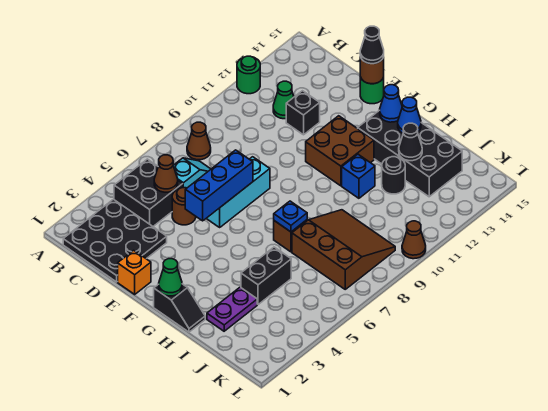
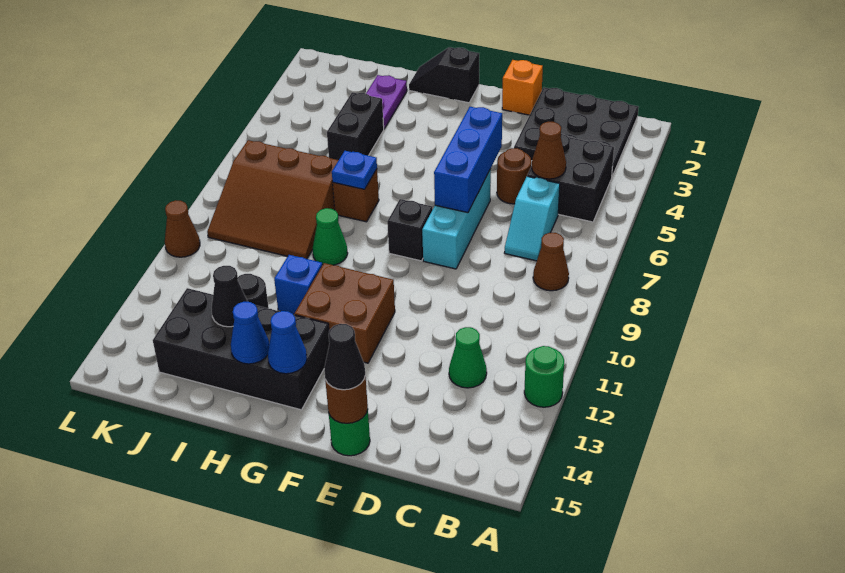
black 1x1 brick [286,91,320,135] -> black 1x1 brick moved to [387,199,433,261]
green 1x1 cone [159,259,182,296] -> green 1x1 cone moved to [313,208,348,265]

